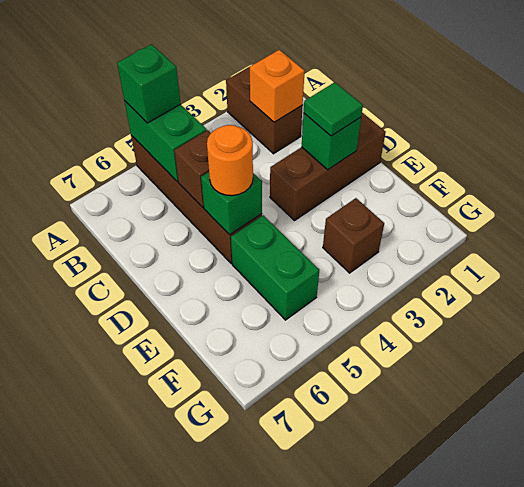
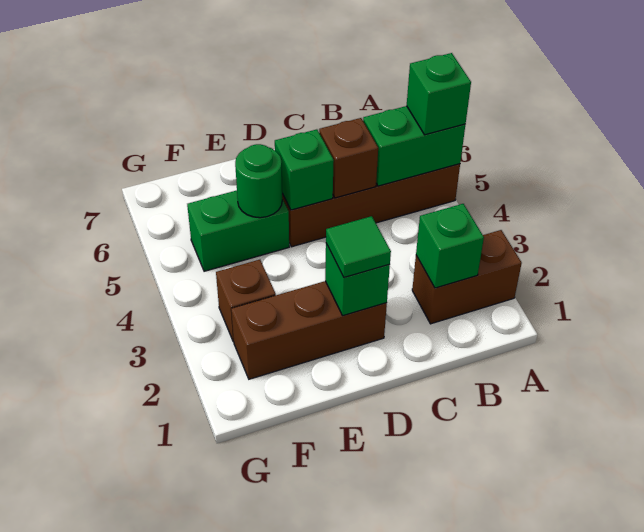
orange 1x1 brick [250,50,305,122] -> green 1x1 brick [416,204,484,288]
brown 1x3 brick [270,113,386,221] -> brown 1x3 brick turned to [231,281,387,379]
orange 1x1 round brick [207,125,253,196] -> none
none -> green 1x1 round brick [235,144,282,218]

